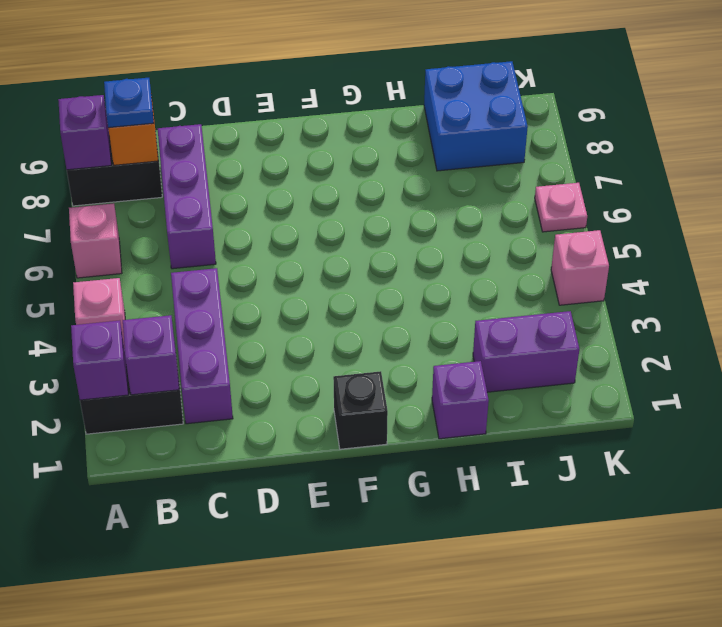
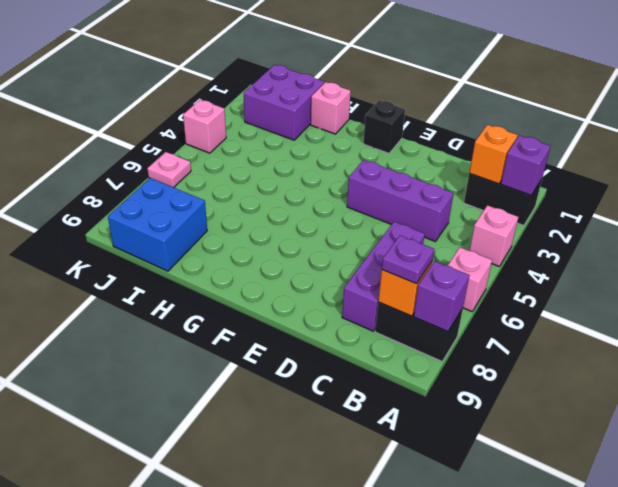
purple 1x1 brick [123,315,179,395] -> orange 1x1 brick [469,125,518,184]
blue 1x1 plate [104,78,154,128] -> purple 1x1 plate [382,236,434,284]
purple 1x3 brick [171,268,233,424] -> purple 1x3 brick turned to [347,160,453,242]
purple 1x1 brick [432,361,489,439] -> pink 1x1 brick [311,82,351,134]
purple 1x2 brick [473,311,579,392] -> purple 2x2 brick [244,65,324,140]

